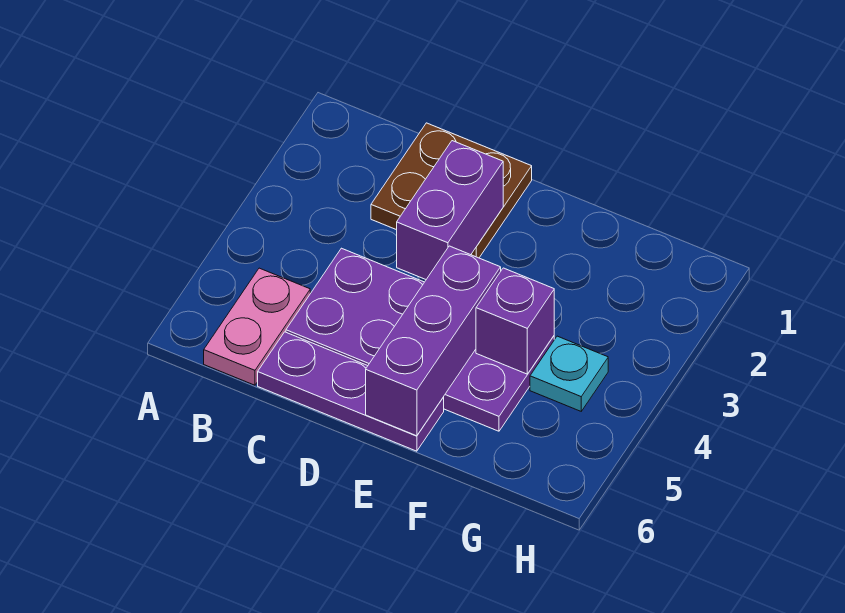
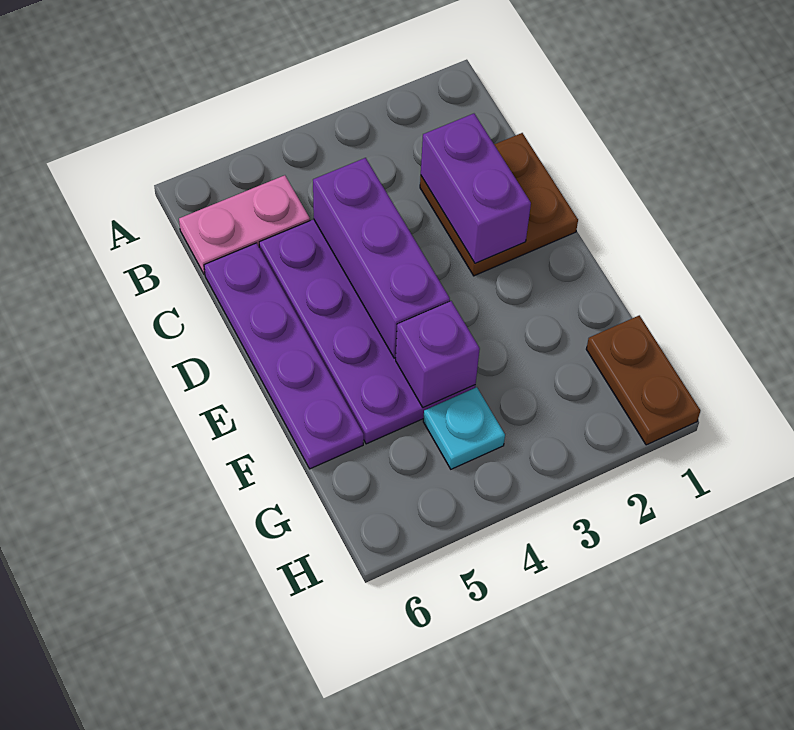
purple 1x3 plate [258,332,444,451] -> purple 1x4 plate [204,243,364,469]
purple 1x2 brick [397,141,503,279] -> purple 1x2 brick turned to [421,114,531,263]
purple 1x3 brick [366,246,501,436] -> purple 1x3 brick turned to [313,158,450,358]
none -> brown 1x2 plate [586,315,700,445]

